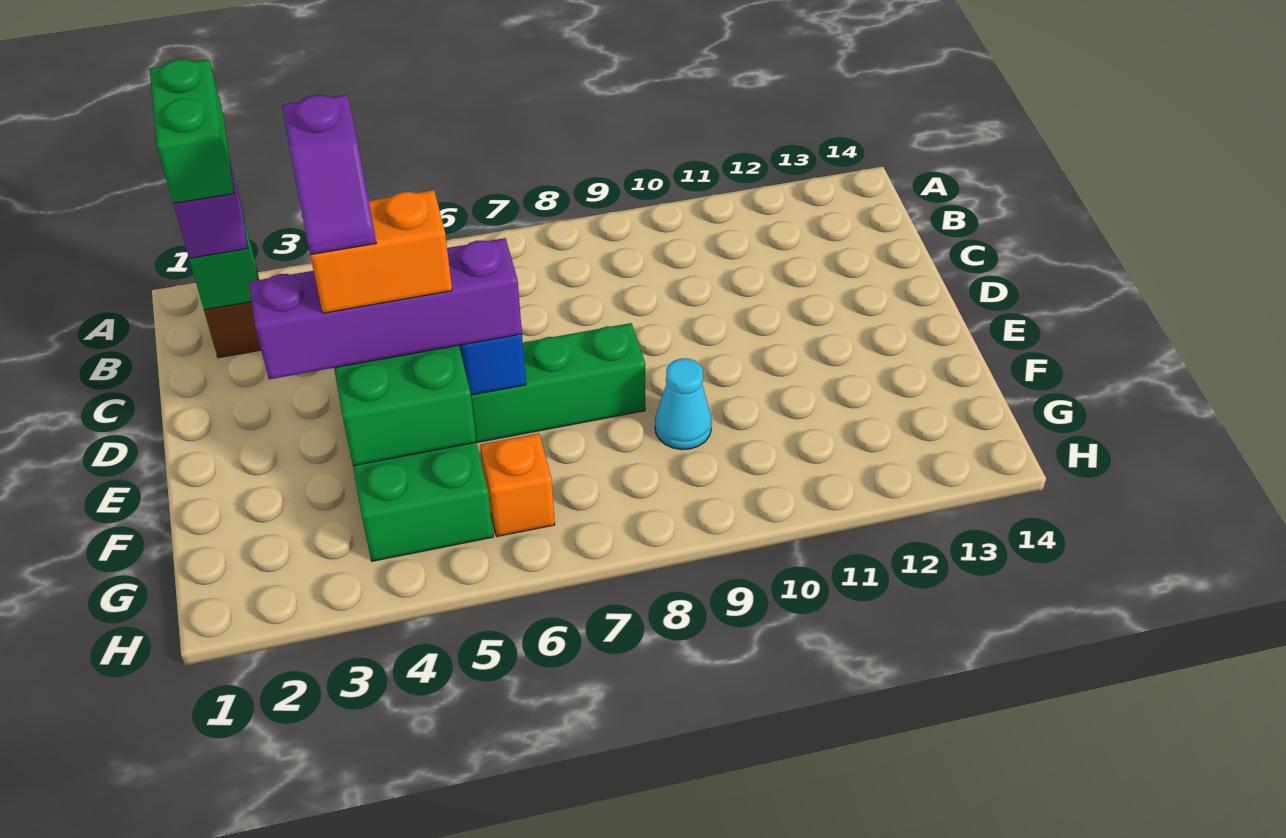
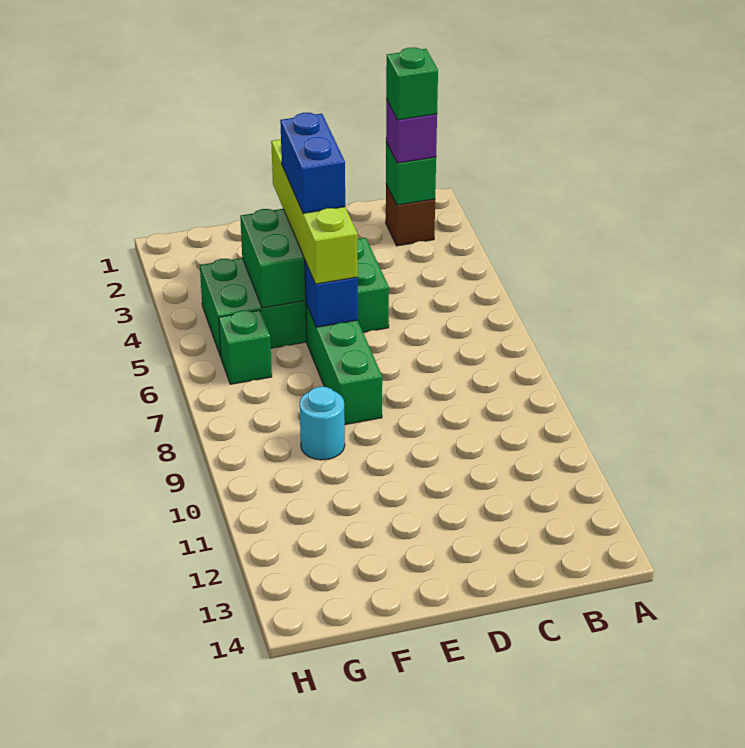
green 1x2 brick [149,59,234,203] -> green 1x1 brick [386,48,438,120]
purple 1x2 slope [282,95,376,255] -> none
purple 1x4 brick [249,238,522,379] -> lime 1x4 brick [271,140,358,284]
orange 1x2 brick [310,190,452,313] -> blue 1x2 brick [280,113,345,213]
cyan 1x1 cone [655,358,712,450] -> cyan 1x1 round brick [300,387,345,460]
orange 1x1 brick [480,433,555,536] -> green 1x1 brick [219,310,272,384]

